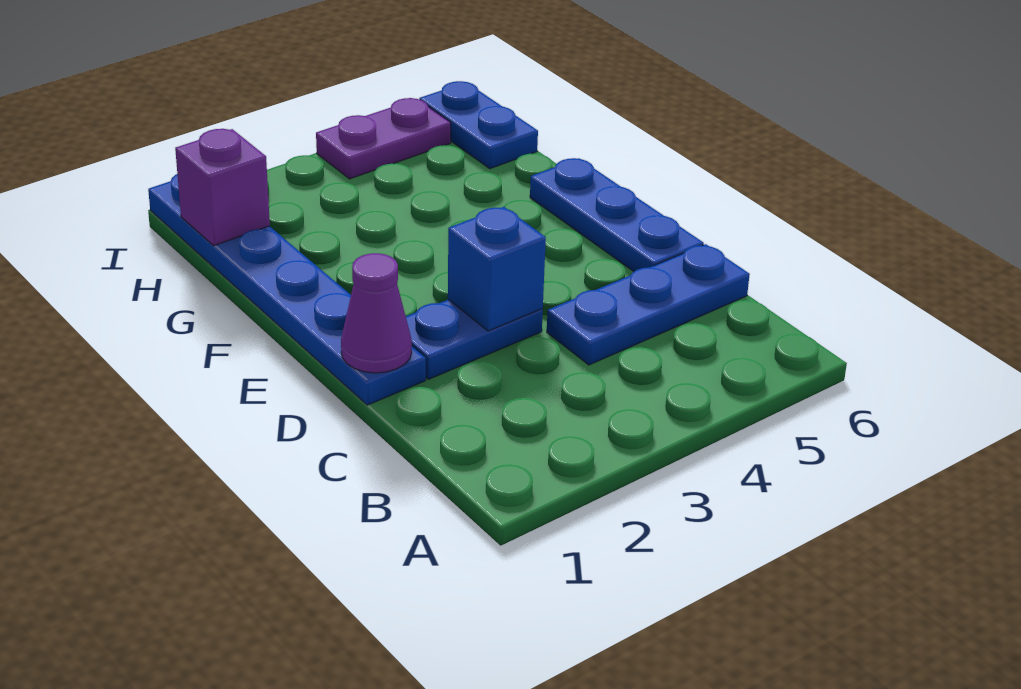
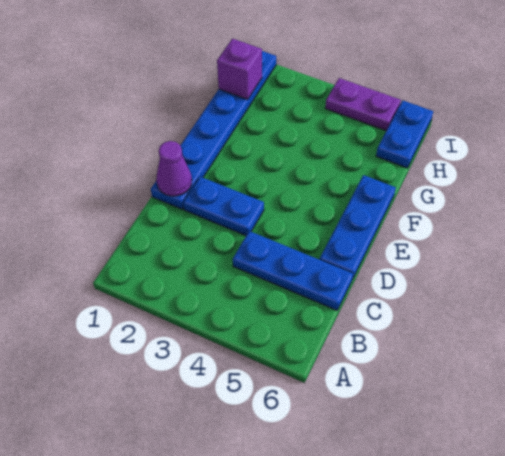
blue 1x1 brick [448,207,546,331] -> none

